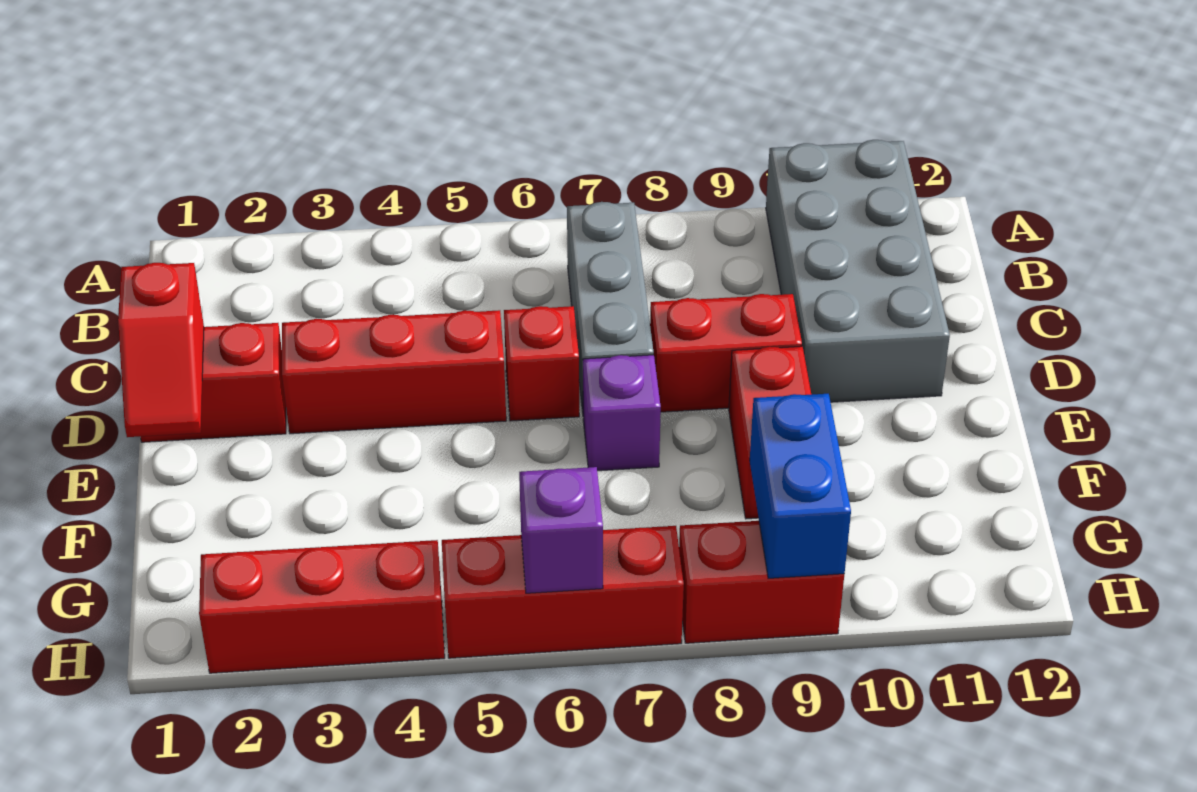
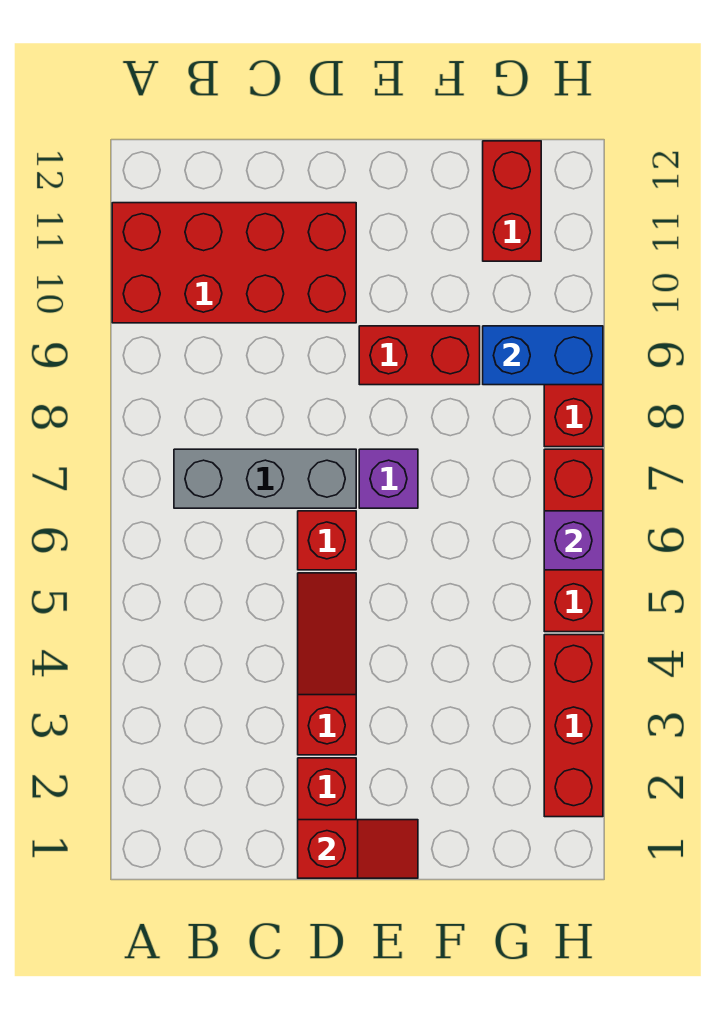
grey 2x4 brick [766,140,950,402] -> red 2x4 brick [112,203,356,323]
red 1x3 brick [282,310,506,434] -> red 1x3 slope [298,573,356,755]
red 1x2 brick [650,294,802,412] -> red 1x2 brick moved to [483,141,541,261]

